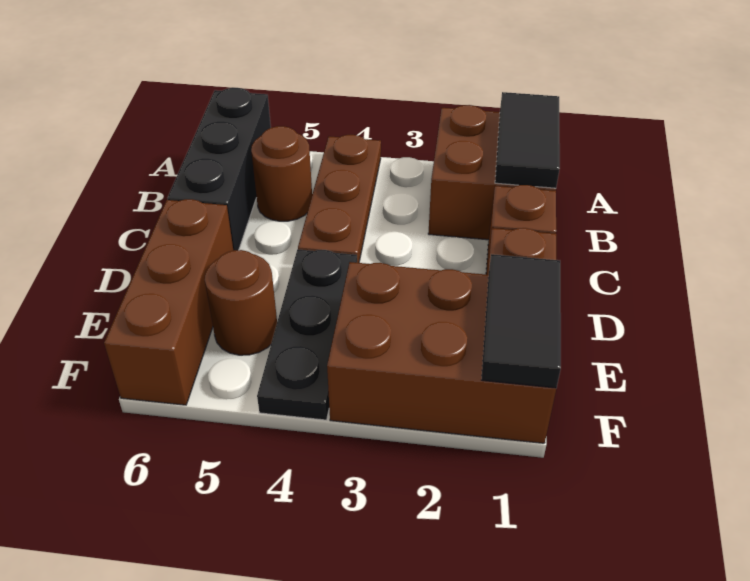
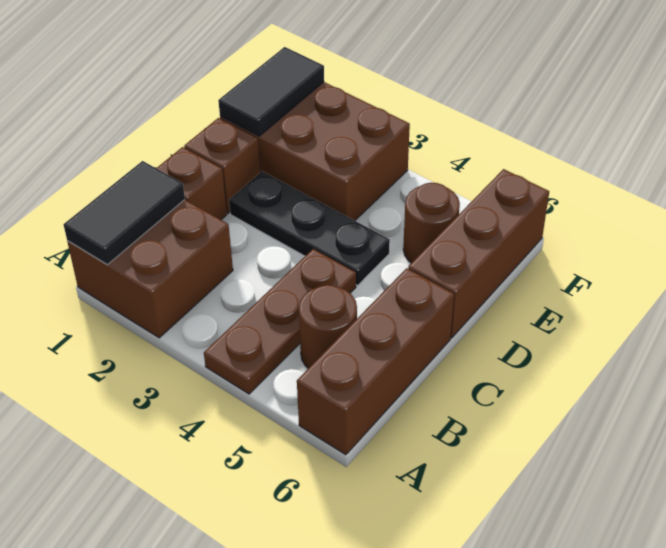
black 1x3 brick [168,88,271,250] -> brown 1x3 brick [297,268,454,455]
black 1x3 plate [257,249,357,420] -> black 1x3 plate turned to [229,172,390,285]

